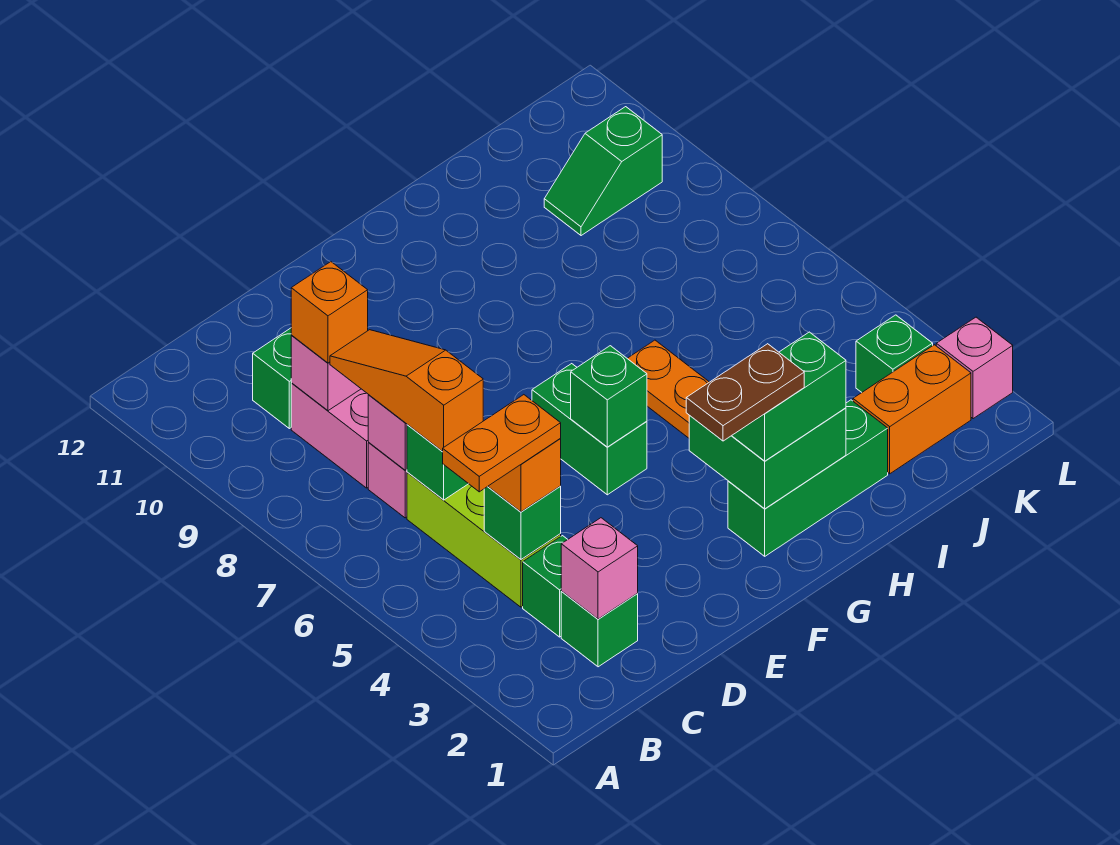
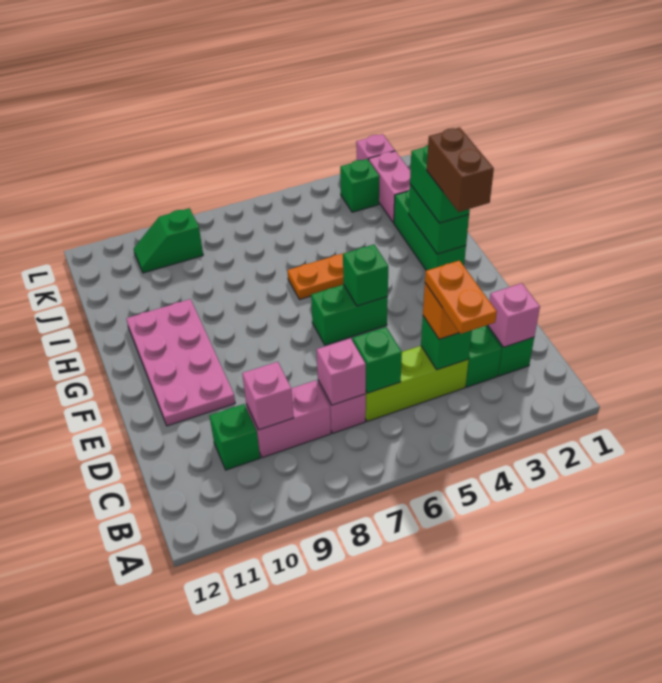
orange 1x3 slope [330,330,483,452] -> none
orange 1x1 brick [291,262,368,363] -> none
none -> pink 2x4 plate [126,299,235,426]
brown 1x2 plate [686,344,804,441] -> brown 1x2 brick [427,128,494,212]
green 2x2 brick [689,408,846,509] -> green 1x2 brick [409,184,469,254]
orange 1x2 brick [853,345,971,474] -> pink 1x2 brick [369,151,410,223]
green 1x2 slope [544,107,662,236] -> green 1x2 slope turned to [134,208,203,273]

